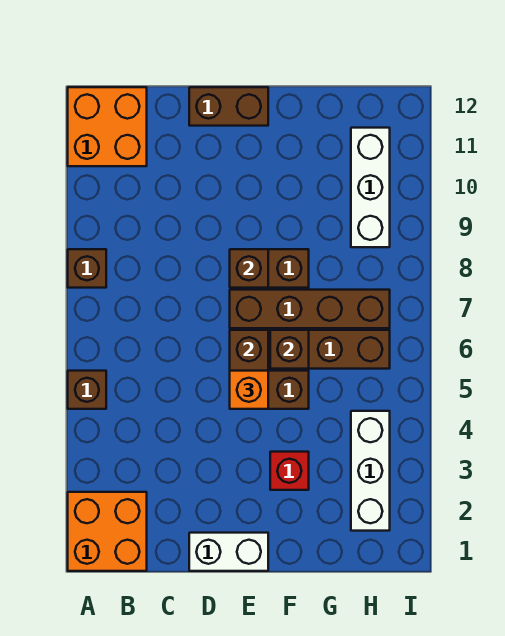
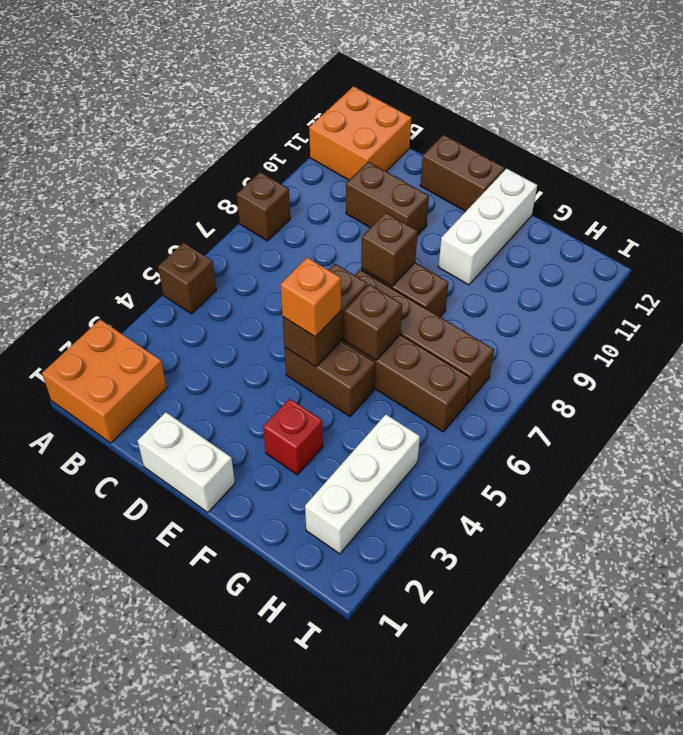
none -> brown 1x2 brick [346,162,429,236]
white 1x3 brick [351,128,390,247] -> white 1x3 brick moved to [438,169,537,285]

